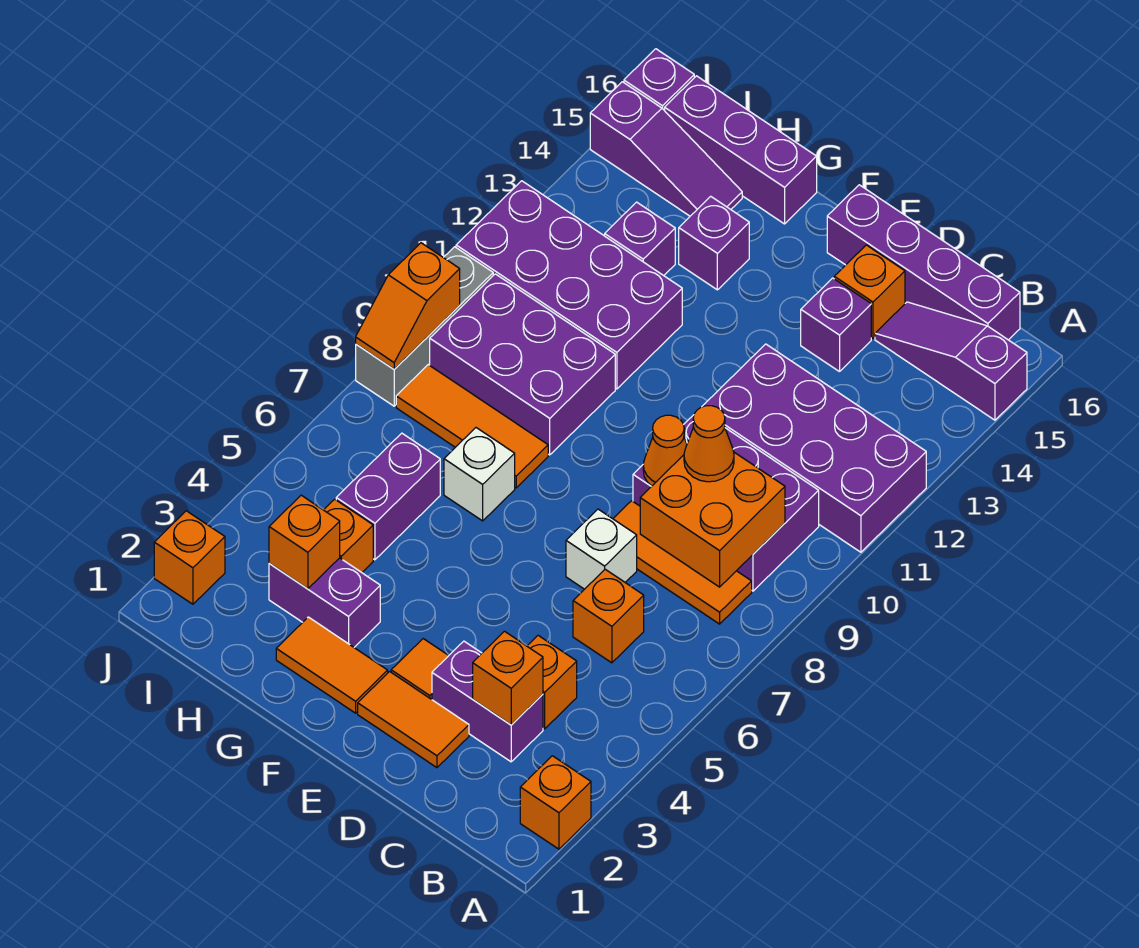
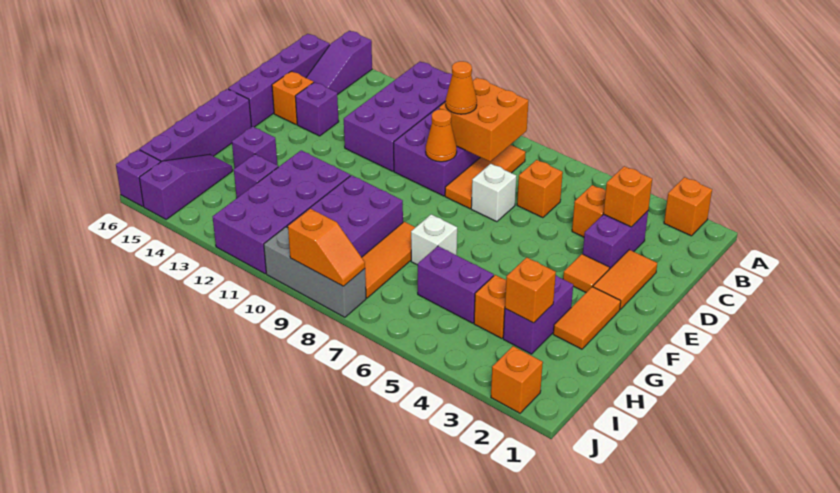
purple 1x3 brick [665,76,817,224] -> purple 1x4 brick [139,89,251,162]

